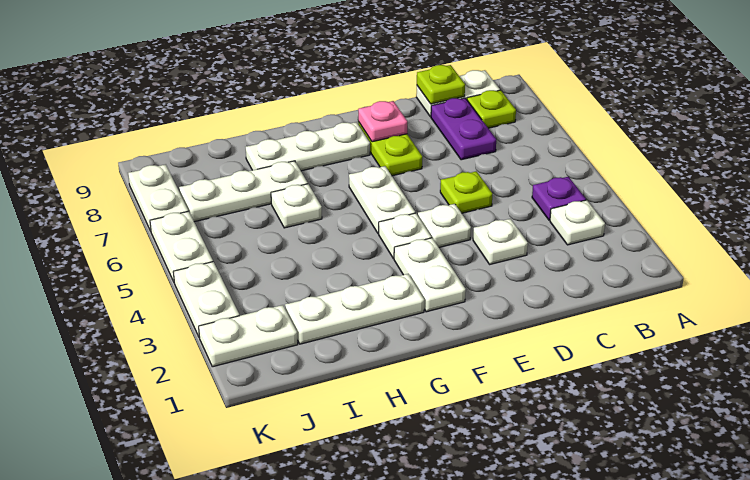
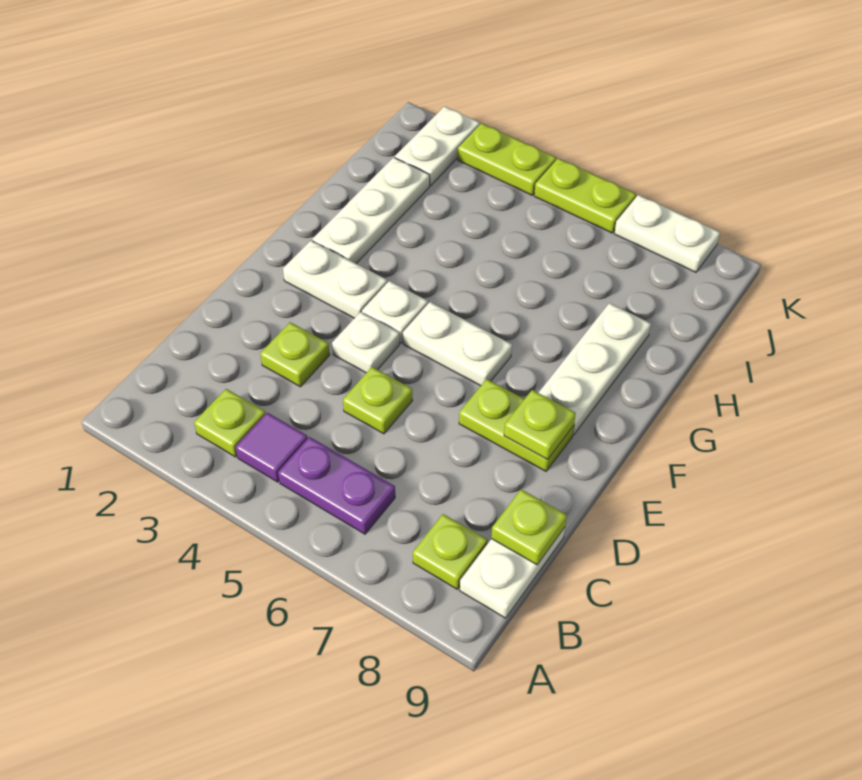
white 1x1 plate [550,200,605,245] -> lime 1x1 plate [194,389,266,457]
purple 1x1 plate [532,177,586,220] -> purple 1x1 tile [236,413,308,482]
purple 1x2 plate [431,98,496,160] -> purple 1x2 plate moved to [278,437,395,534]
white 1x1 plate [473,219,528,264] -> lime 1x1 plate [260,322,330,387]
pink 1x1 plate [358,101,407,142] -> lime 1x1 plate [504,390,576,460]
white 1x1 plate [271,184,322,228] -> none
white 1x3 plate [179,161,308,222] -> none
white 1x2 plate [173,262,239,338] -> lime 1x2 plate [458,123,556,195]
white 1x2 plate [150,211,213,282] -> lime 1x2 plate [534,158,636,233]

